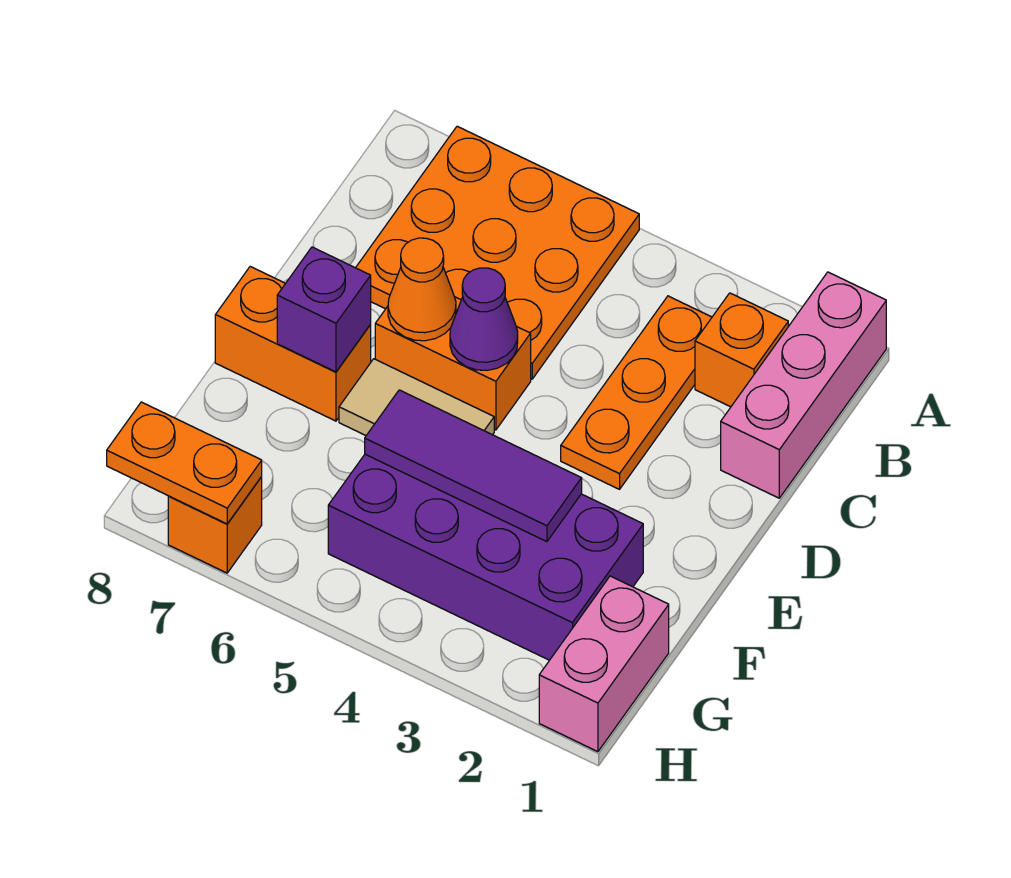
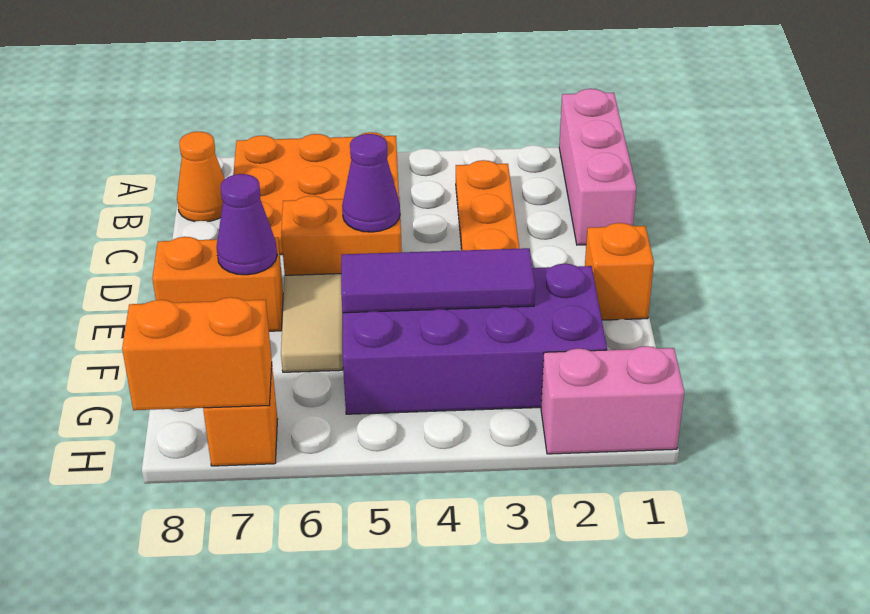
orange 1x1 brick [695,293,788,407] -> orange 1x1 brick moved to [585,223,654,320]
orange 1x1 cone [388,238,456,341] -> orange 1x1 cone moved to [177,132,225,222]
tan 1x2 tile [339,359,494,435] -> tan 1x2 tile turned to [281,274,343,372]
purple 1x1 brick [277,247,371,372] -> purple 1x1 cone [217,174,277,275]
pink 1x2 brick [539,576,669,752] -> pink 1x2 brick turned to [541,346,684,454]
orange 1x2 plate [107,402,262,524] -> orange 1x2 brick [122,297,272,410]

